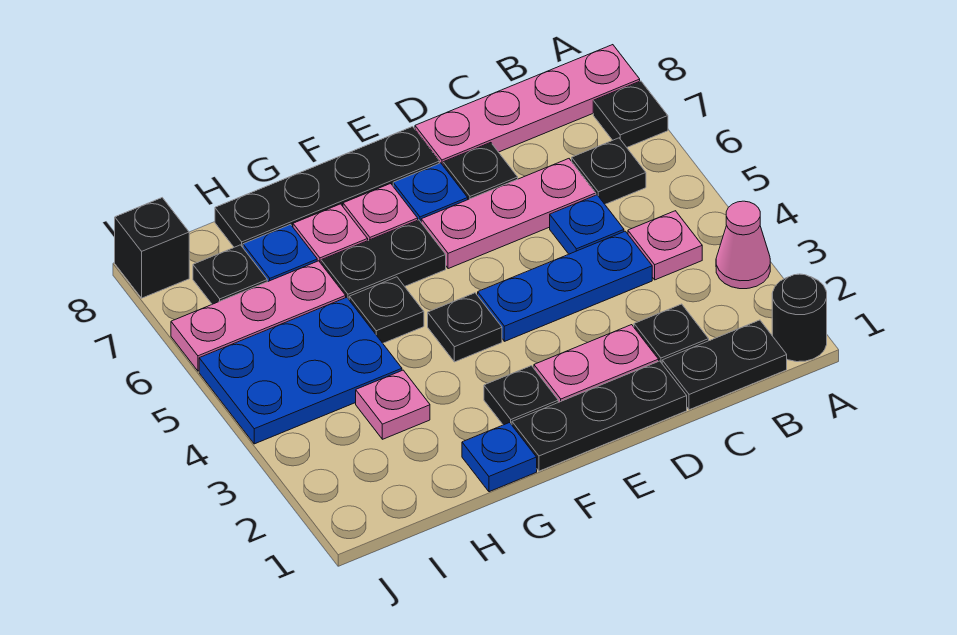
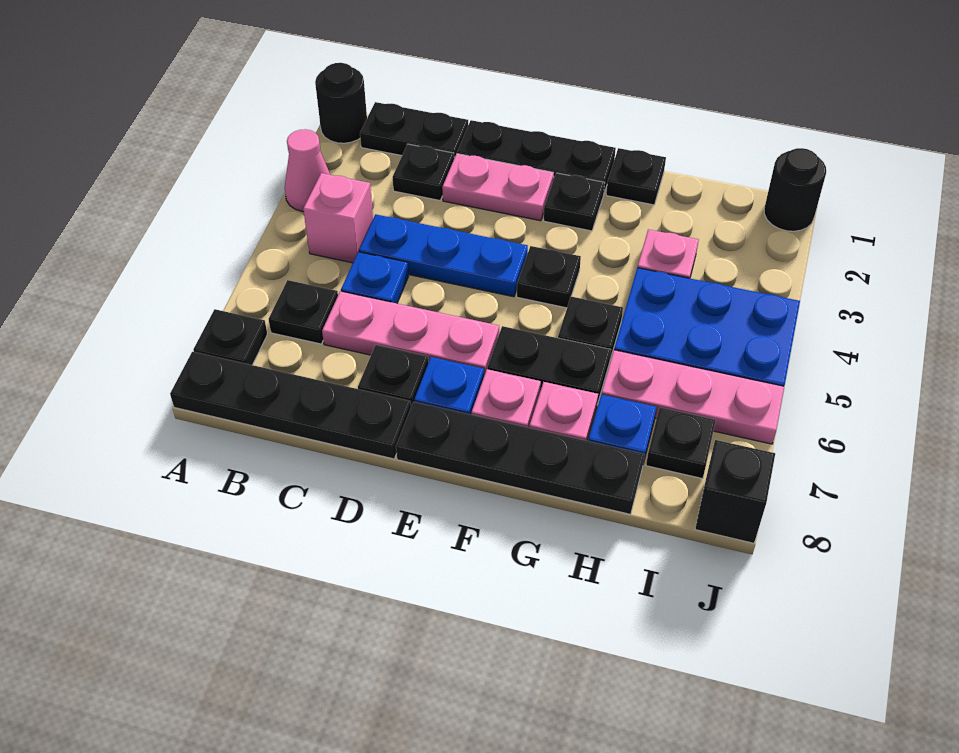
pink 1x4 plate [415,45,640,165] -> black 1x4 plate [170,352,411,459]
pink 1x1 plate [628,211,702,280] -> pink 1x1 brick [303,173,373,263]
blue 1x1 plate [462,423,537,492] -> black 1x1 plate [606,148,666,205]
none -> black 1x1 round brick [764,148,826,231]

